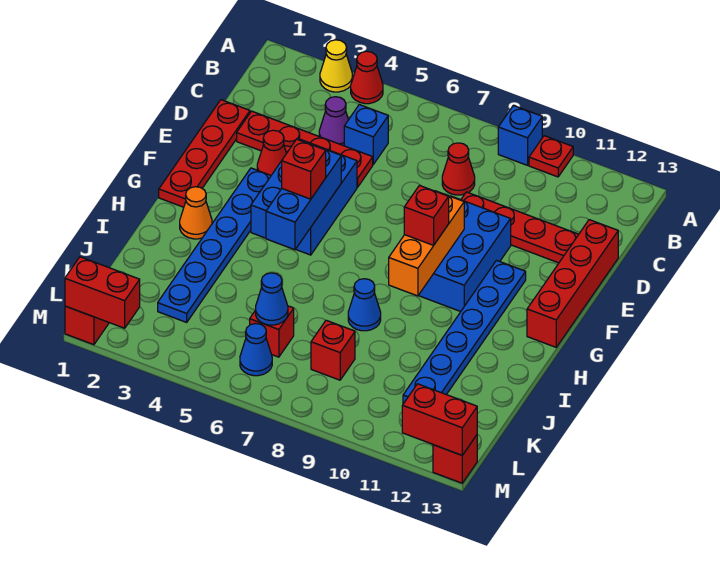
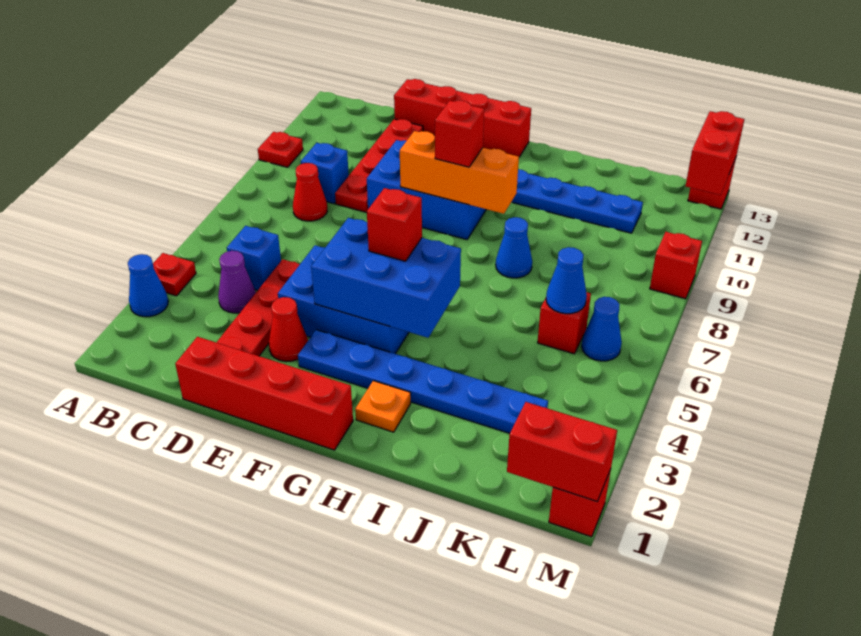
yellow 1x1 cone [320,40,352,92] -> blue 1x1 cone [128,254,168,317]
red 1x1 cone [351,51,383,104] -> red 1x1 plate [153,253,196,296]
blue 1x1 brick [498,106,542,165] -> blue 1x1 brick moved to [301,143,349,204]
red 1x4 plate [159,100,250,207] -> red 1x4 brick [175,337,353,450]
blue 1x3 brick [266,145,341,250] -> blue 2x3 brick [311,218,461,338]
orange 1x1 cone [180,187,212,239] -> orange 1x1 plate [355,381,411,432]
red 1x1 brick [311,320,355,380] -> red 1x1 brick moved to [650,232,702,299]
red 1x2 brick [65,257,140,328] -> red 1x2 brick turned to [507,402,617,501]

